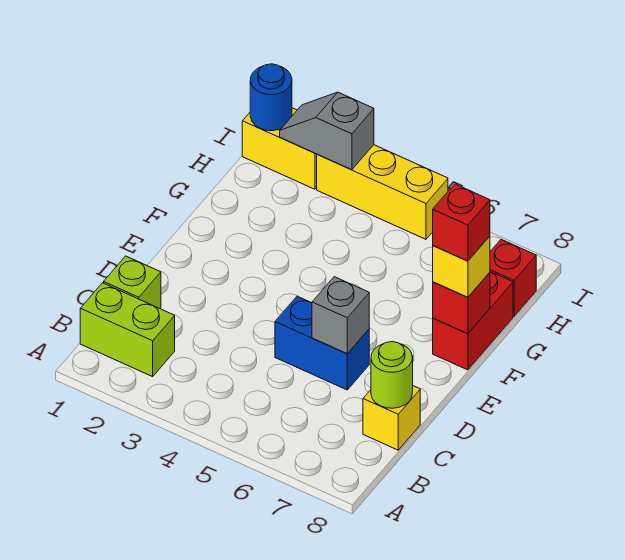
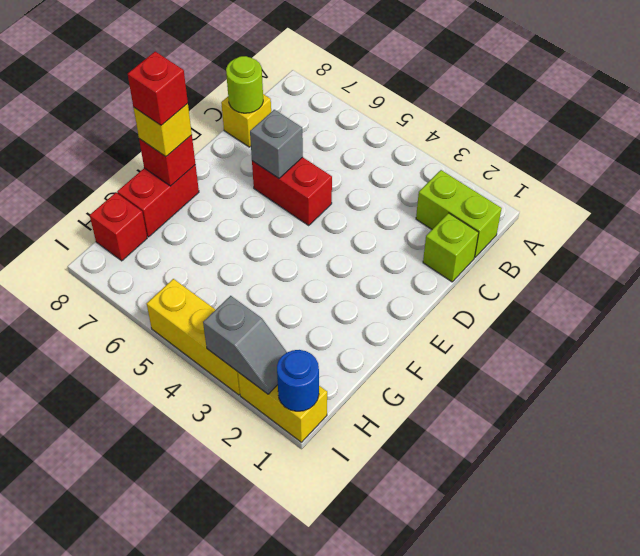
blue 1x2 brick [275,296,369,390] -> red 1x2 brick [252,157,332,225]

